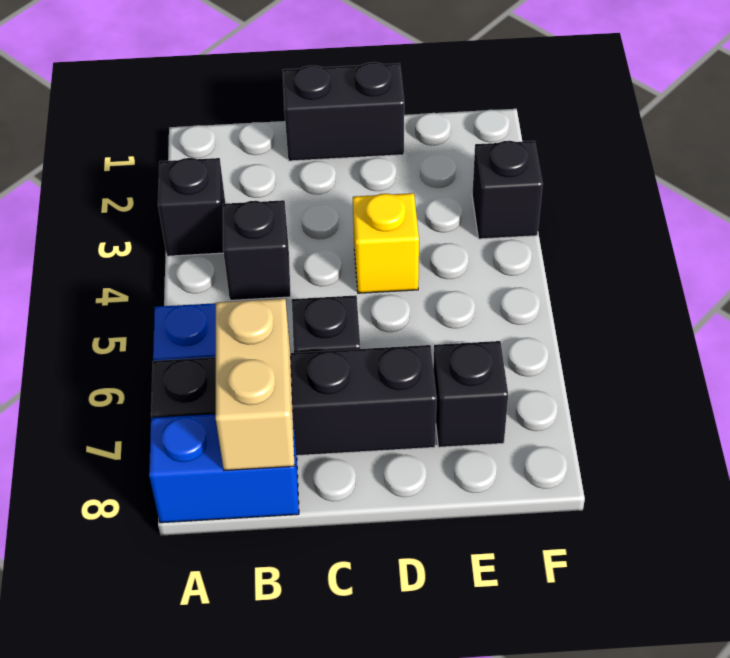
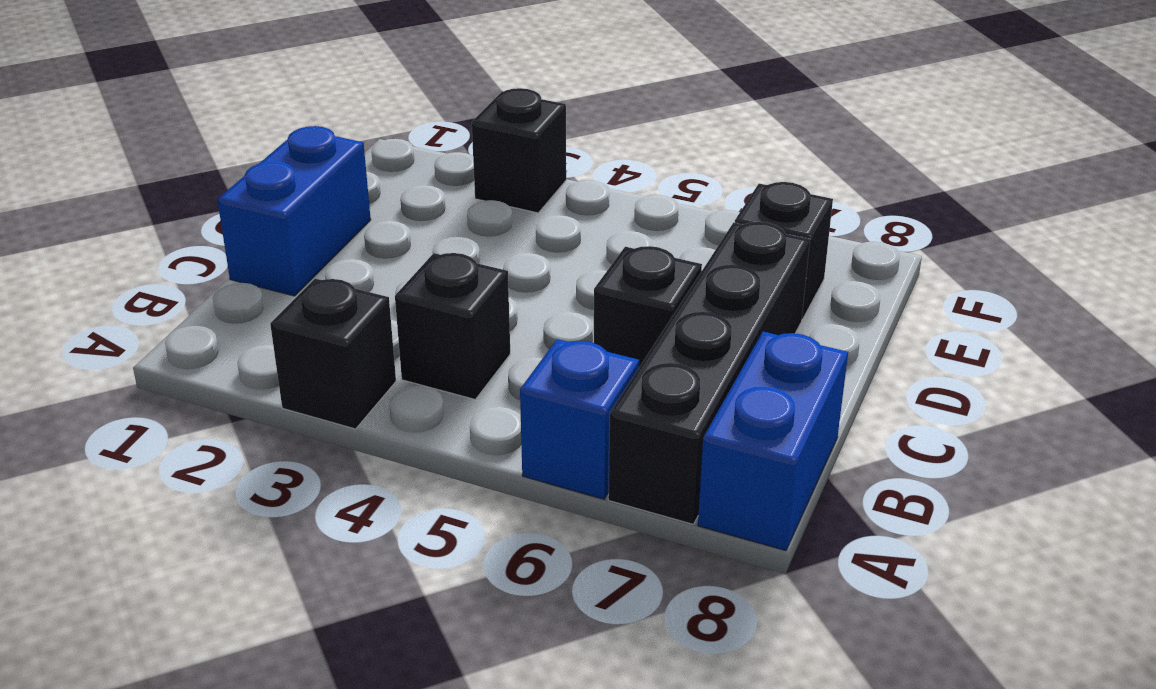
tan 1x2 brick [216,299,295,470] -> none
black 1x2 brick [283,62,404,161] -> blue 1x2 brick [217,126,371,296]
yellow 1x1 brick [353,193,419,293] -> none

